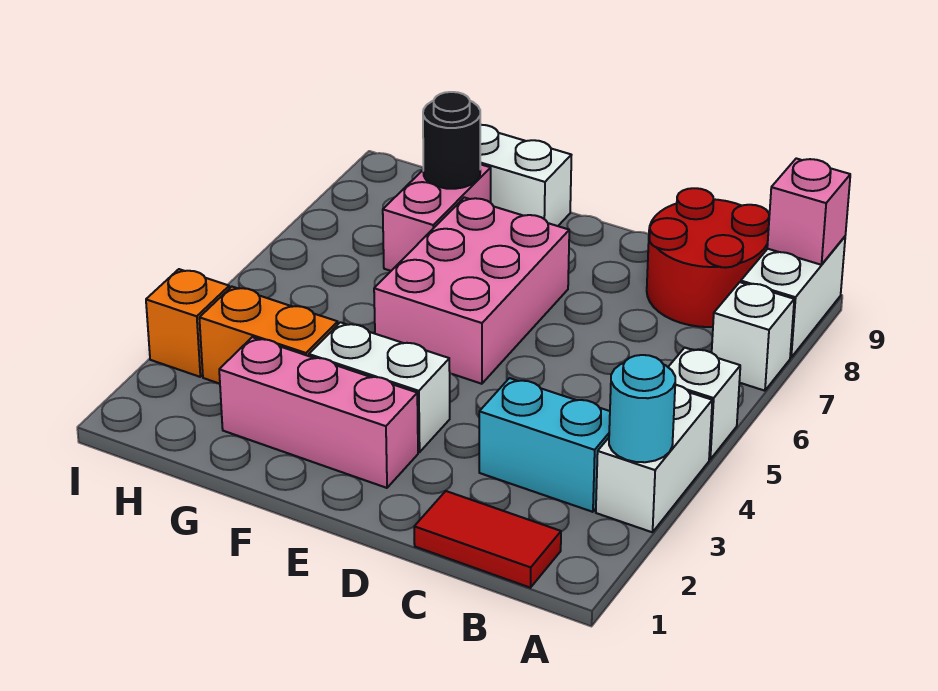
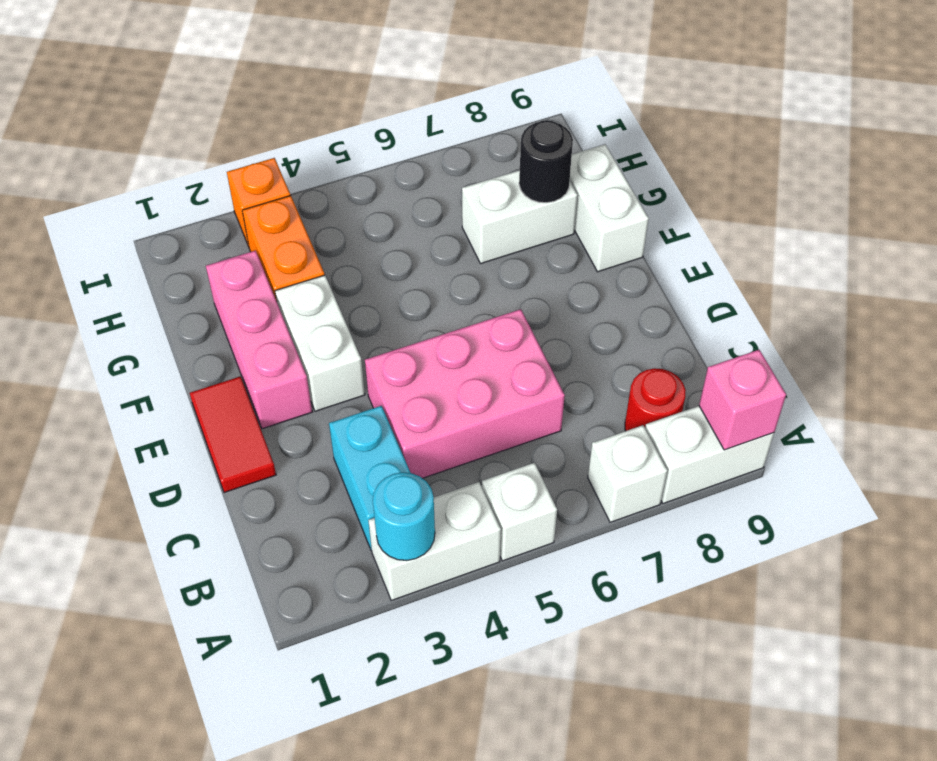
red 1x2 tile [414,491,561,588] -> red 1x2 tile moved to [190,377,276,493]
red 2x2 round brick [647,188,769,327] -> red 1x1 round brick [625,368,686,431]
pink 2x3 brick [374,197,569,384] -> pink 2x3 brick moved to [365,309,565,478]
pink 1x2 brick [383,164,491,271] -> white 1x2 brick [462,170,578,264]

